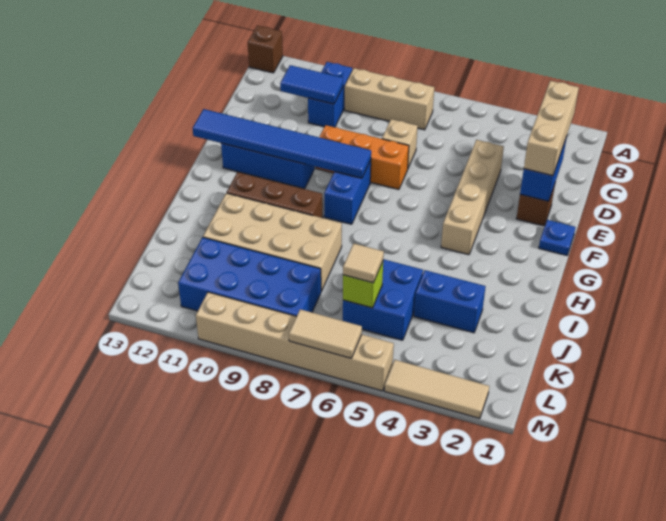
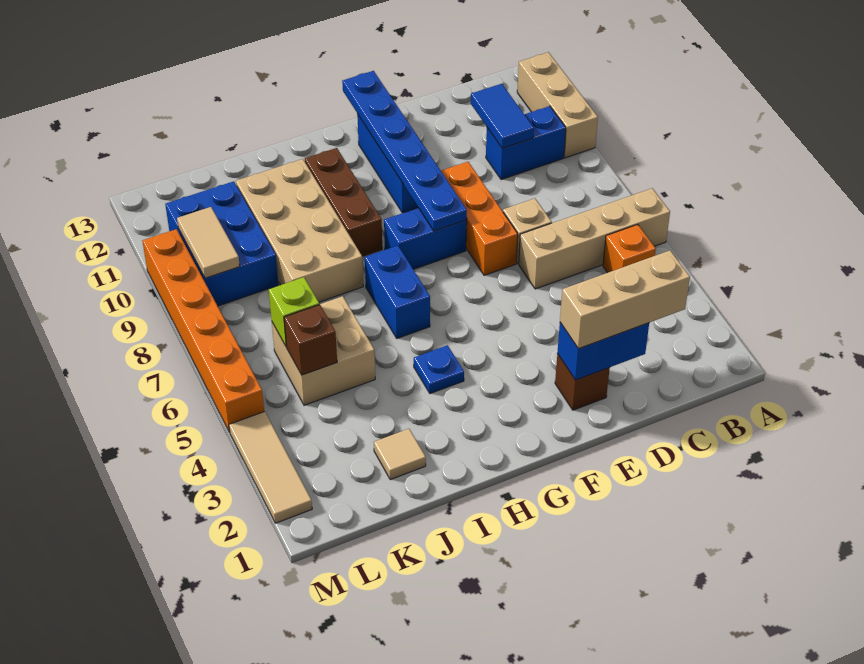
brown 1x1 brick [248,26,283,73] -> brown 1x1 brick moved to [284,305,337,375]
none -> orange 1x1 brick [603,225,656,273]
tan 1x3 brick [345,68,434,130] -> tan 1x3 brick moved to [517,52,598,158]
tan 1x4 brick [441,140,504,255] -> tan 1x4 brick moved to [519,188,670,289]
blue 1x1 plate [539,220,575,255] -> blue 1x1 plate moved to [414,345,464,394]
blue 1x6 tile [193,109,371,178] -> blue 1x6 plate [342,71,467,231]
blue 1x2 brick [414,270,486,333] -> blue 1x2 brick moved to [365,246,430,338]
blue 2x2 brick [343,259,423,340] -> tan 2x2 brick [272,296,375,405]
tan 1x1 tile [343,244,384,283] -> tan 1x1 tile moved to [374,429,426,480]
blue 2x4 brick [178,237,321,316] -> blue 2x3 brick [165,181,279,306]
tan 1x6 brick [196,292,394,391] -> orange 1x6 brick [142,229,264,433]
tan 1x2 tile [289,309,362,358] -> tan 1x2 tile moved to [177,207,240,278]

